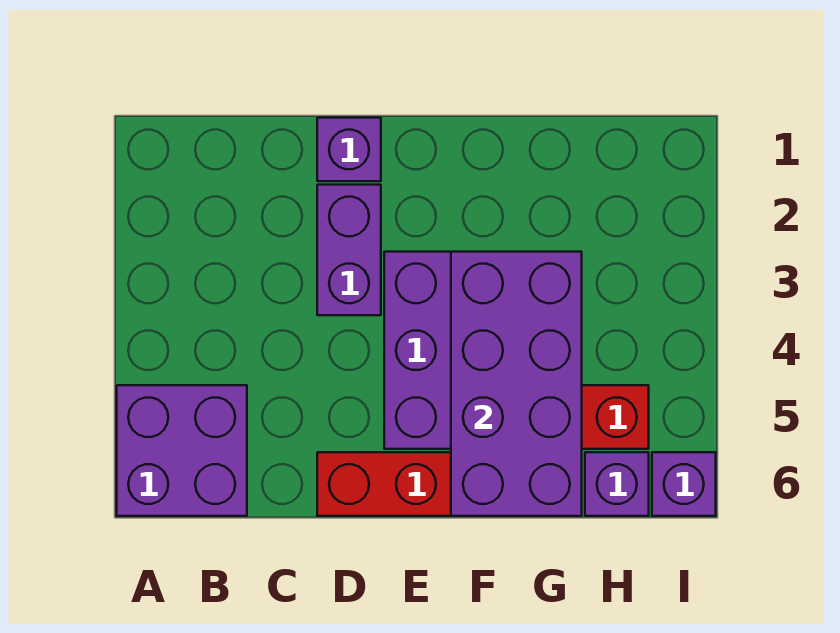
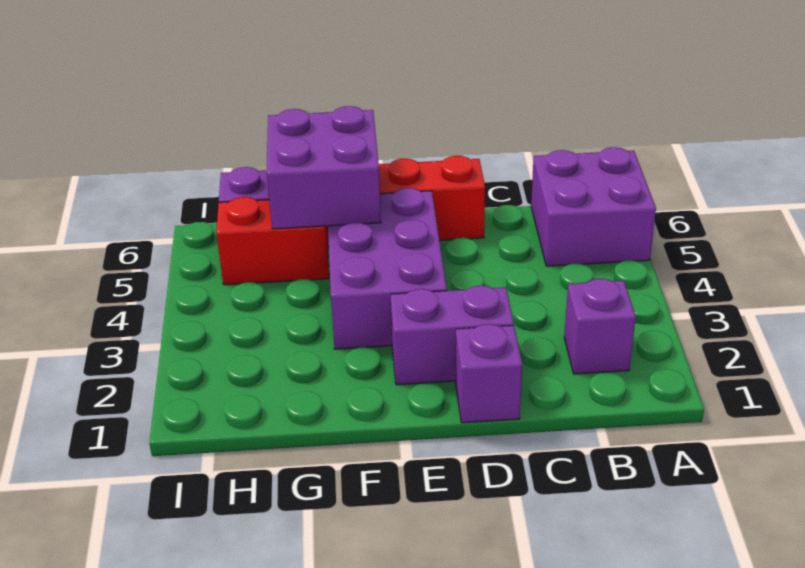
purple 1x2 brick [317,185,381,315] -> purple 1x2 brick turned to [391,286,514,385]
purple 2x4 brick [451,252,582,516] -> purple 2x2 brick [267,106,381,229]
purple 1x1 brick [652,452,716,516] -> purple 1x1 brick moved to [564,279,636,374]

